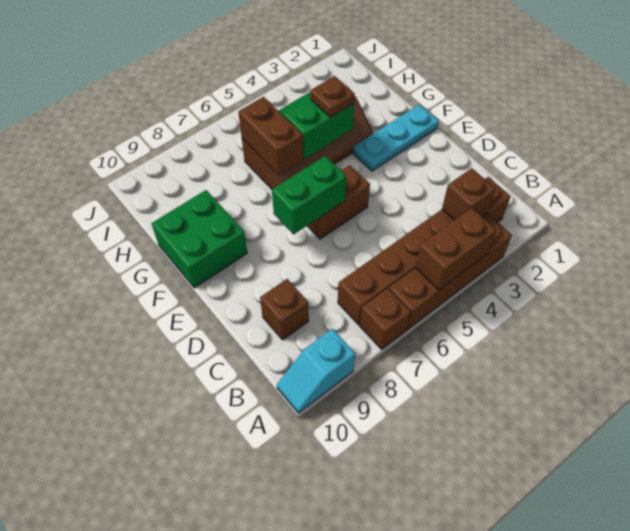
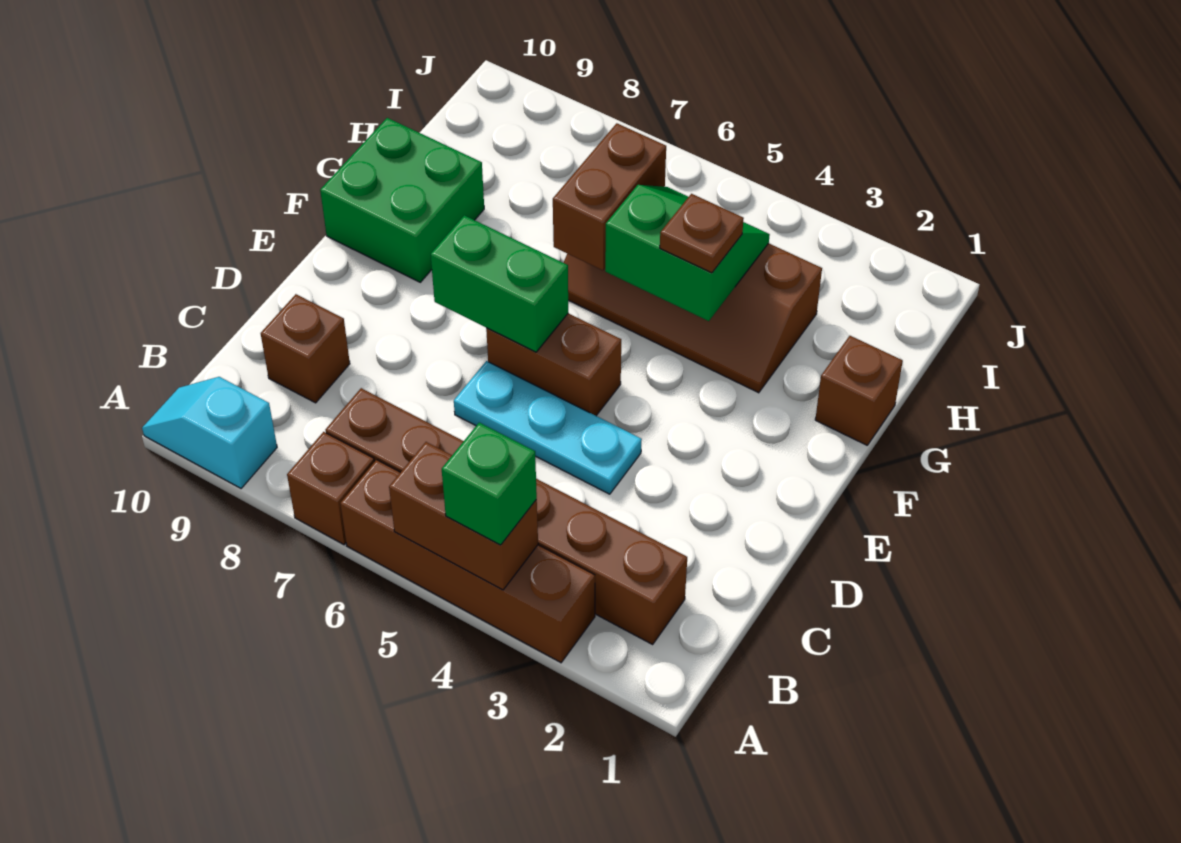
none -> green 1x1 brick [442,423,537,545]
brown 1x1 brick [442,168,496,220] -> brown 1x1 brick moved to [815,336,903,445]
cyan 1x3 plate [353,104,439,171] -> cyan 1x3 plate moved to [454,361,642,494]

